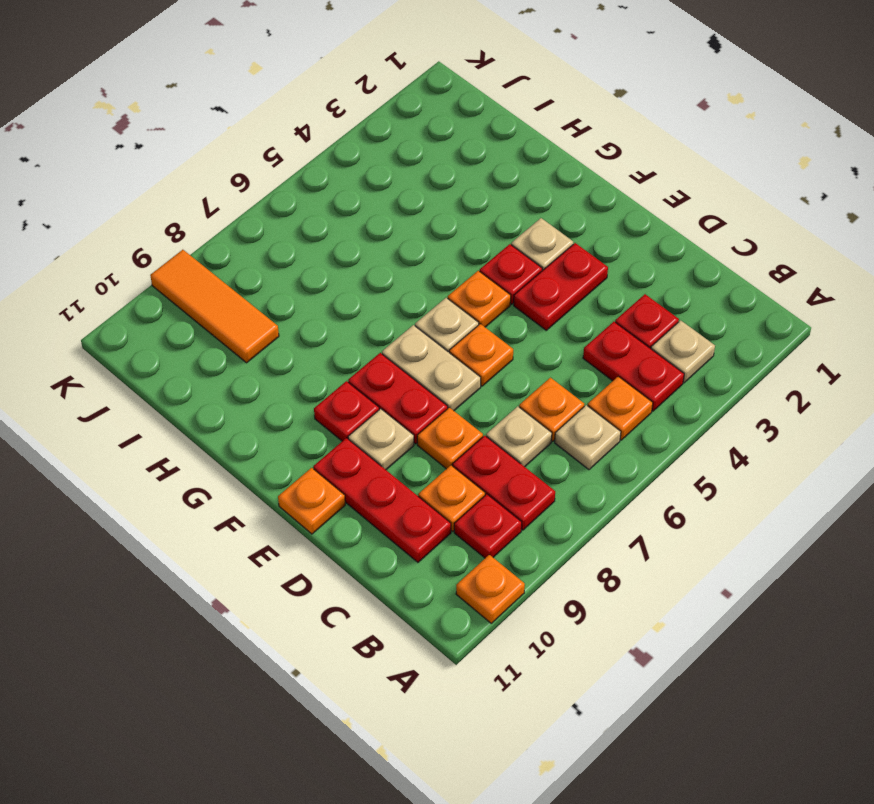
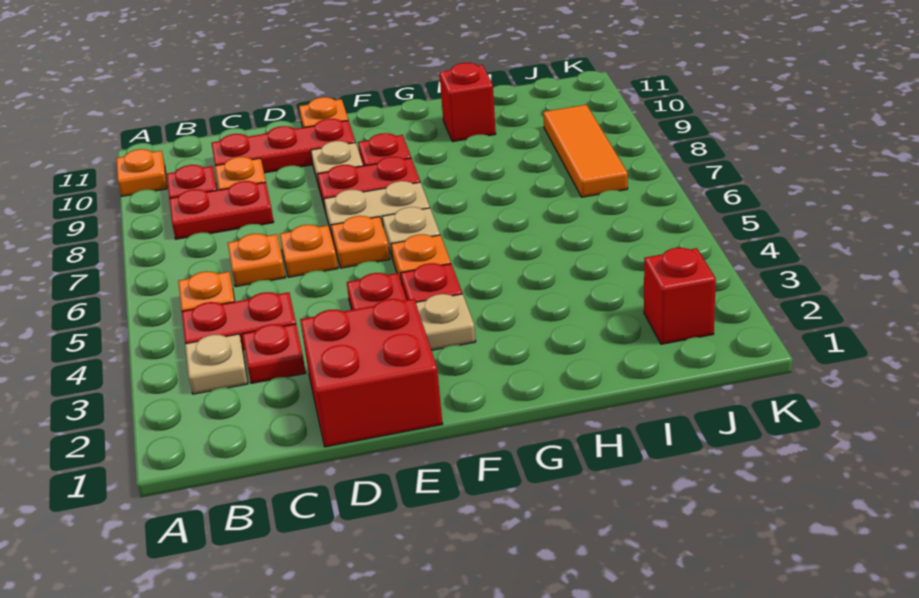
tan 1x1 plate [555,405,621,470] -> none
tan 1x1 plate [486,406,552,467] -> none
none -> red 2x2 brick [300,299,443,447]
orange 1x1 plate [417,407,483,469] -> orange 1x1 plate moved to [280,225,338,277]
none -> red 1x1 brick [439,63,496,142]
orange 1x3 tile [150,250,279,363] -> orange 1x3 tile turned to [543,105,628,197]
none -> red 1x1 brick [644,248,716,344]

